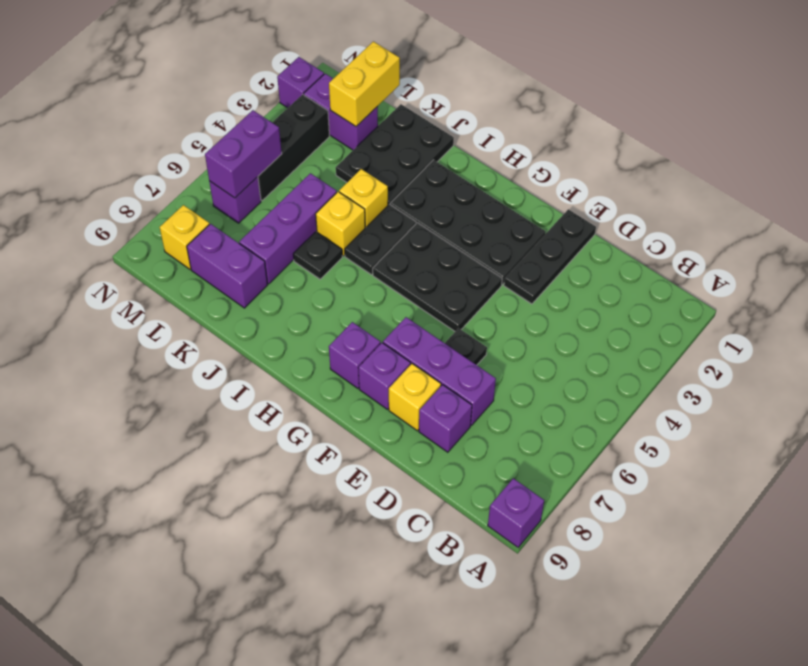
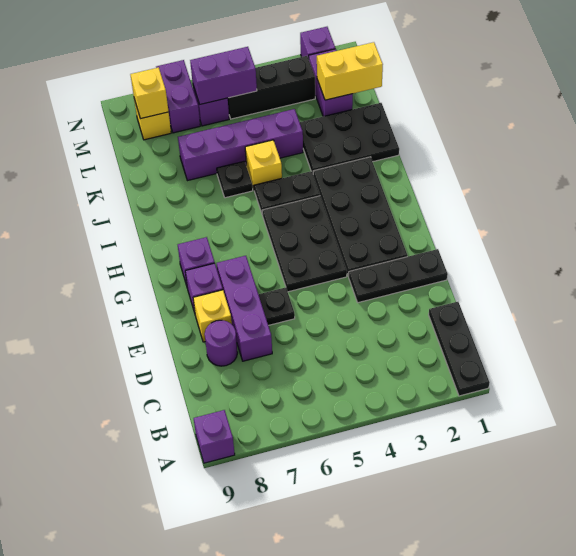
none -> black 1x3 plate [429,302,490,396]
purple 1x1 brick [419,385,472,452] -> purple 1x1 round brick [205,320,238,366]
yellow 1x1 brick [339,169,388,228] -> yellow 1x1 brick moved to [130,67,169,119]
purple 1x3 brick [239,173,337,284] -> purple 1x4 brick [178,109,303,181]
purple 1x2 brick [187,224,268,308] -> purple 1x2 brick moved to [156,60,200,133]

